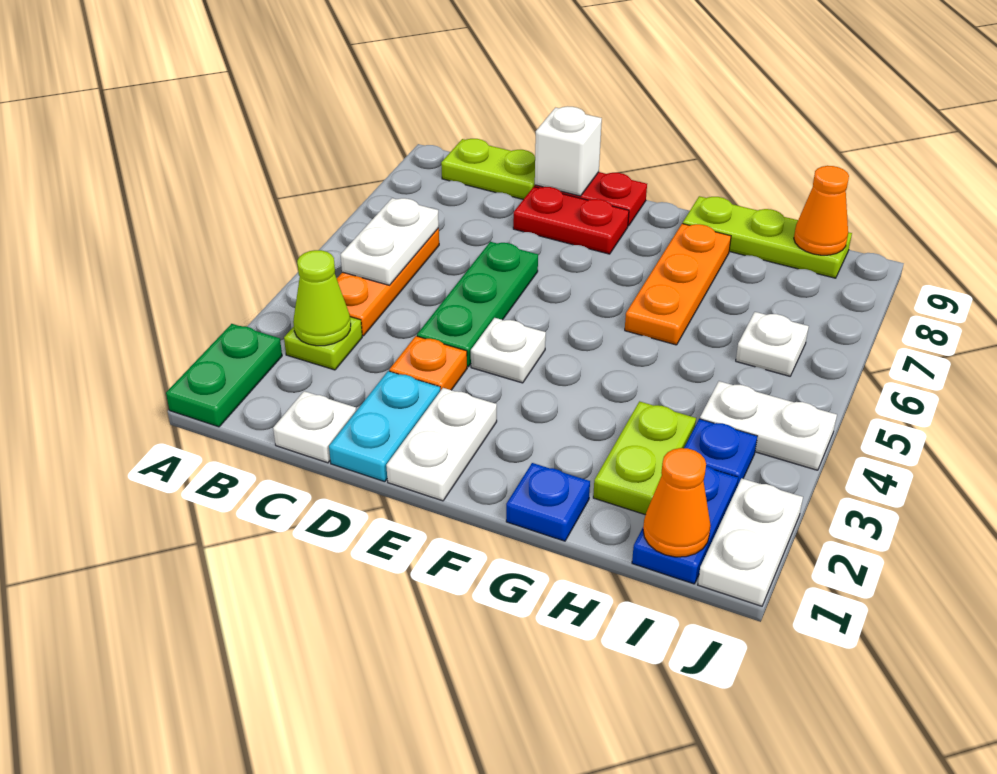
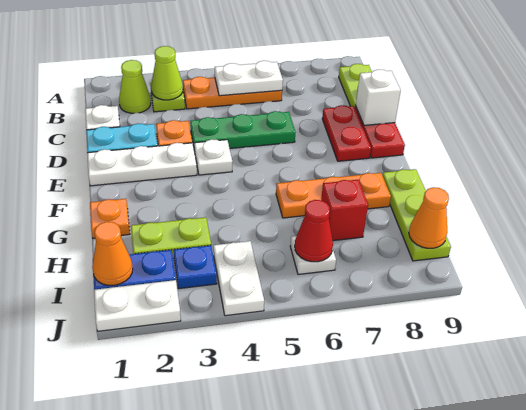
green 1x2 plate [166,324,282,427] -> none
none -> lime 1x1 cone [119,60,151,113]
white 1x2 plate [386,388,497,501] -> white 1x3 plate [87,143,197,186]
blue 1x1 plate [506,463,590,541] -> orange 1x1 plate [90,199,130,238]
none -> red 1x1 brick [321,180,368,241]
none -> red 1x1 cone [295,200,333,262]

